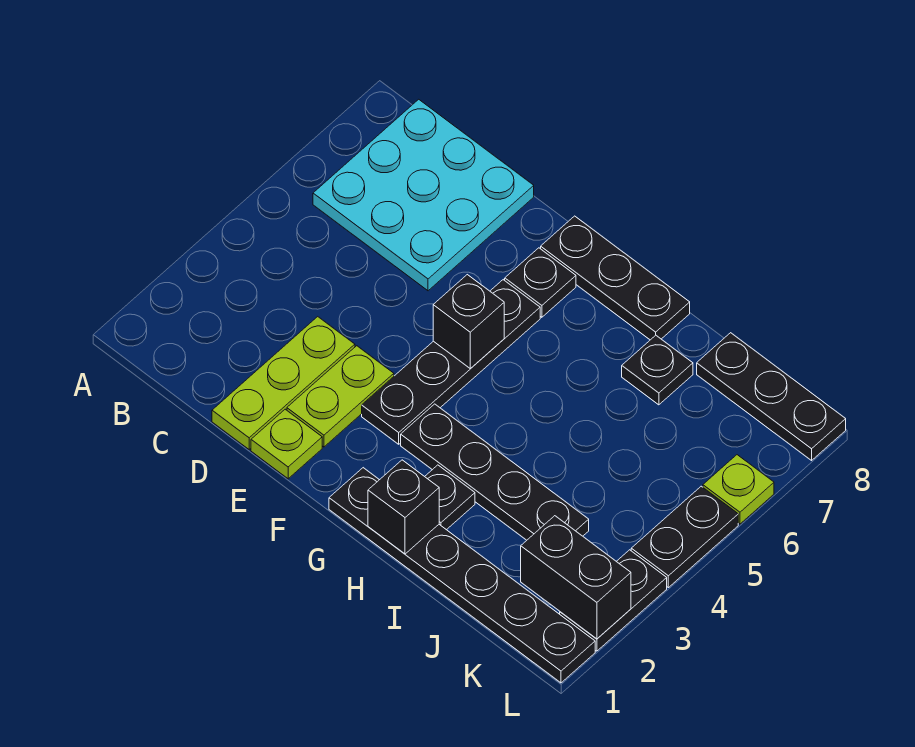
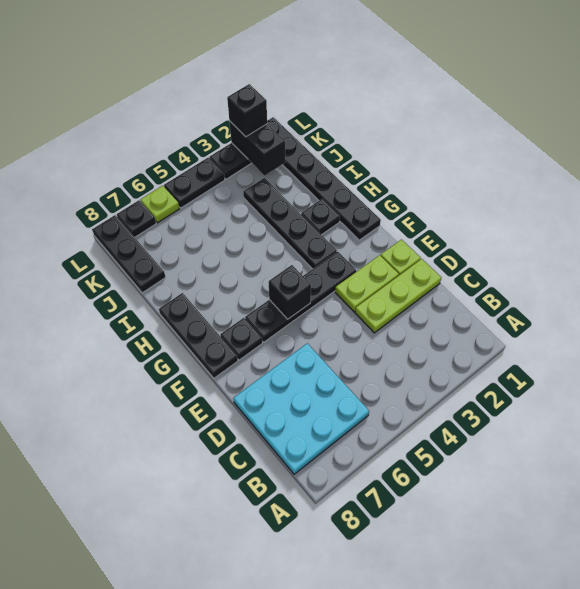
black 1x1 brick [368,460,439,554] -> black 1x1 brick moved to [227,84,267,137]
black 1x1 plate [622,335,693,405] -> black 1x1 plate moved to [117,200,156,237]

